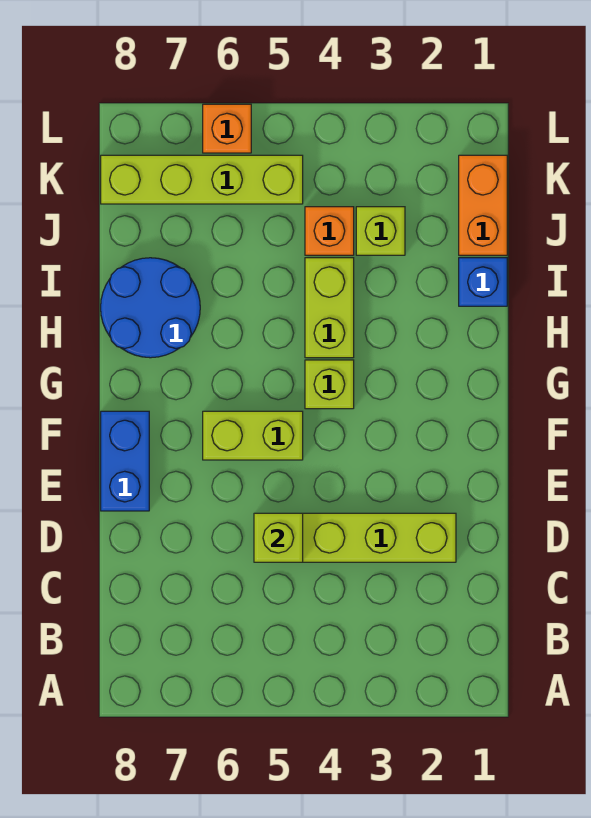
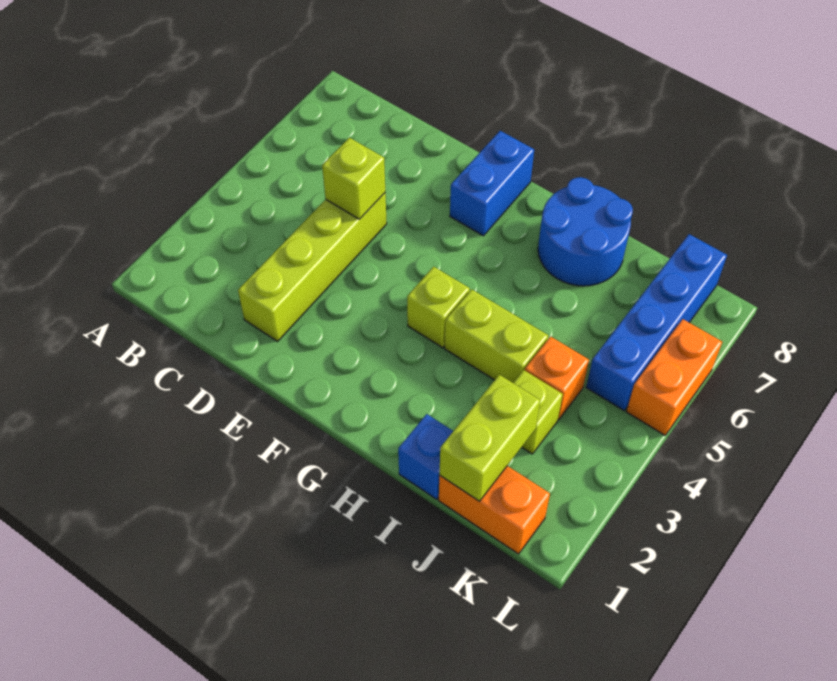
blue 1x2 brick [101,411,149,511] -> blue 1x2 brick turned to [450,131,534,236]
lime 1x2 brick [203,411,303,460] -> lime 1x2 brick moved to [439,375,540,501]
lime 1x4 brick [101,155,303,204] -> blue 1x4 brick [586,234,727,410]
orange 1x1 brick [203,104,251,153] -> orange 1x2 brick [626,319,722,435]

